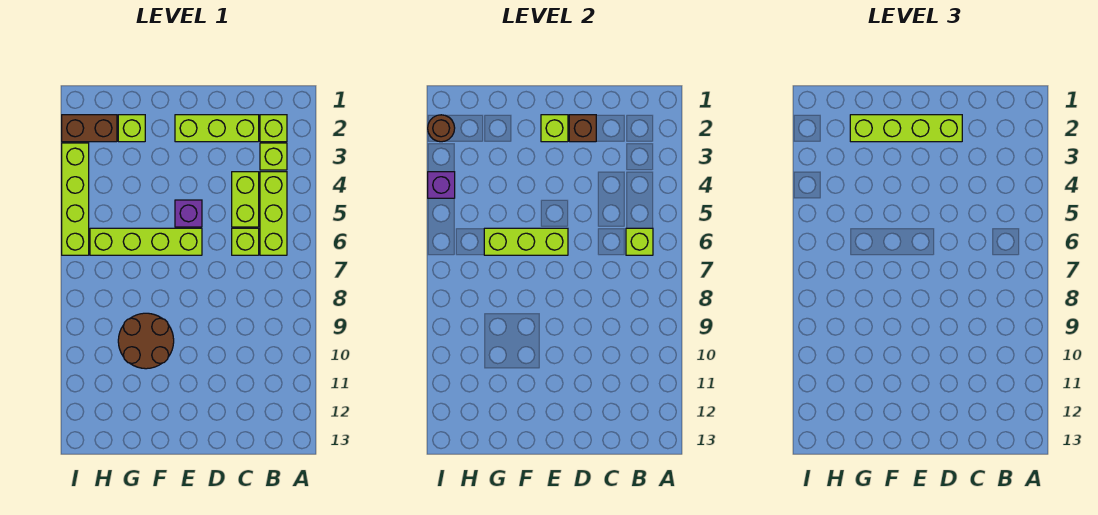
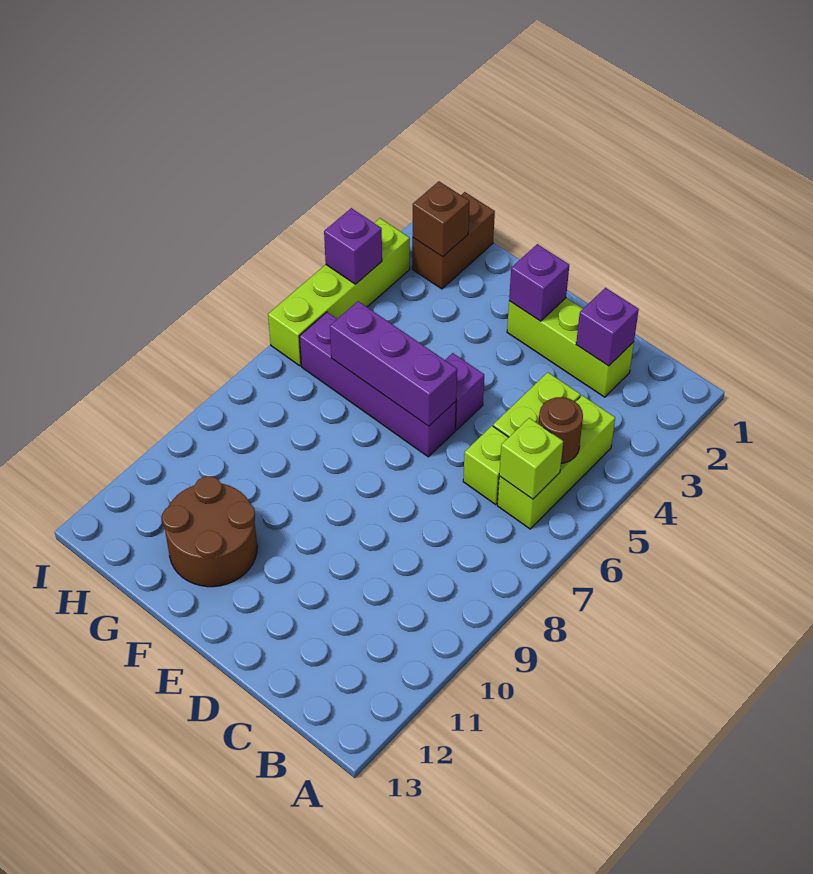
lime 1x1 brick [260,115,287,142] -> none
lime 1x1 brick [260,143,287,170] -> none
none -> purple 1x1 brick [576,288,639,366]
brown 1x1 brick [569,115,596,142] -> brown 1x1 brick moved to [413,181,470,257]
lime 1x4 brick [850,115,962,142] -> none
lime 1x1 brick [541,115,568,142] -> purple 1x1 brick [509,244,569,321]
lime 1x4 brick [90,228,202,255] -> purple 1x4 brick [299,312,456,457]
lime 1x3 brick [484,228,568,255] -> purple 1x3 brick [330,301,457,426]
brown 2x2 round brick [118,313,174,369] -> brown 2x2 round brick moved to [162,476,257,587]
lime 1x1 brick [118,115,145,142] -> none
brown 1x2 brick [62,115,117,142] -> brown 1x2 brick turned to [412,192,495,289]
brown 1x1 round brick [428,115,455,142] -> brown 1x1 round brick moved to [538,397,583,463]

